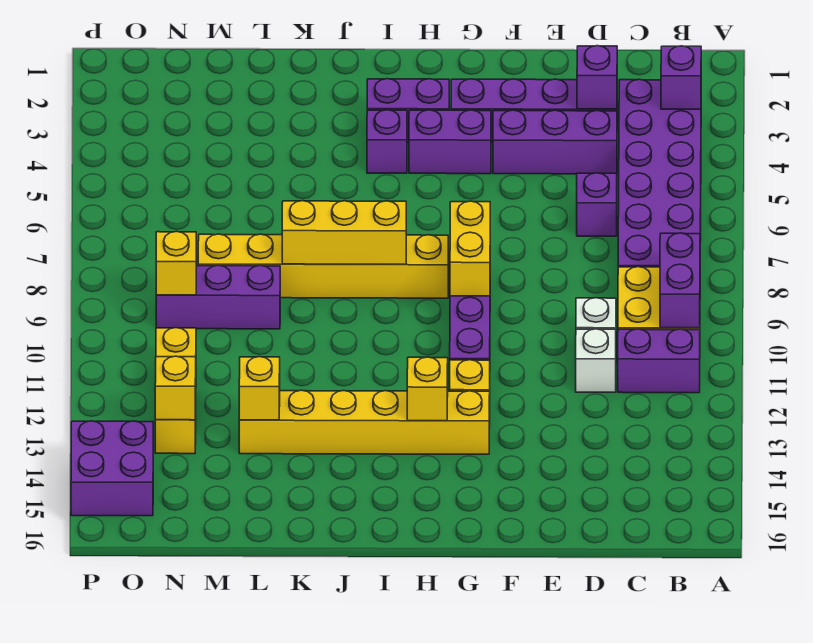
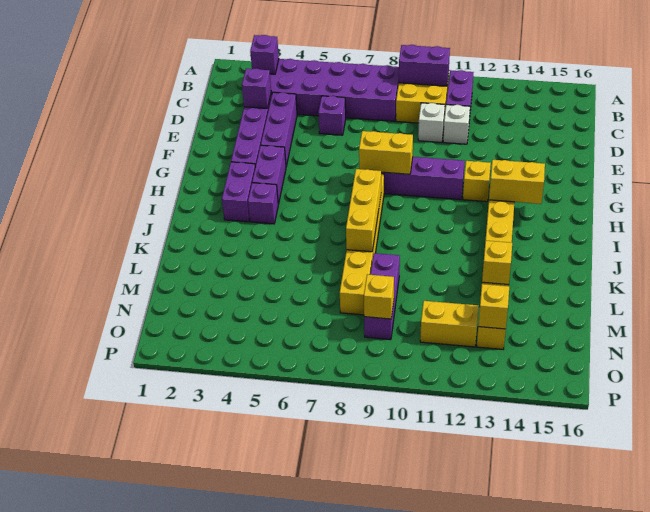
yellow 1x1 brick [407,357,448,421] -> yellow 1x2 brick [489,160,545,204]
purple 2x2 brick [71,421,153,516] -> none

